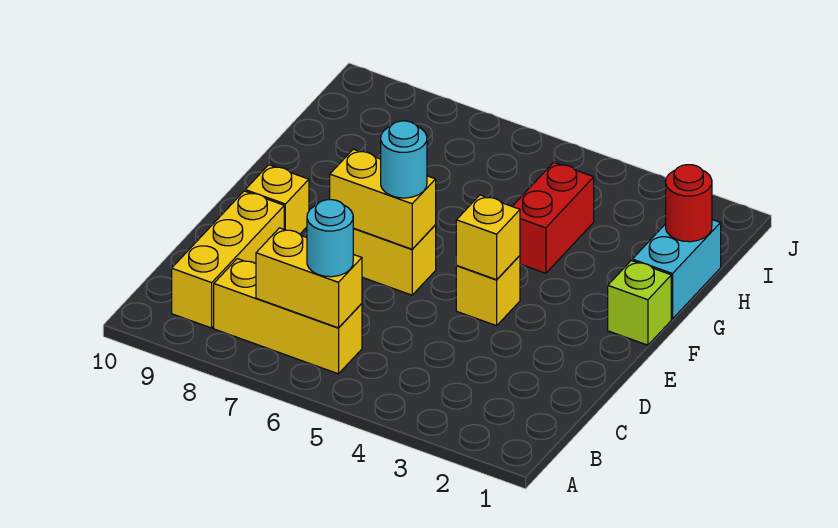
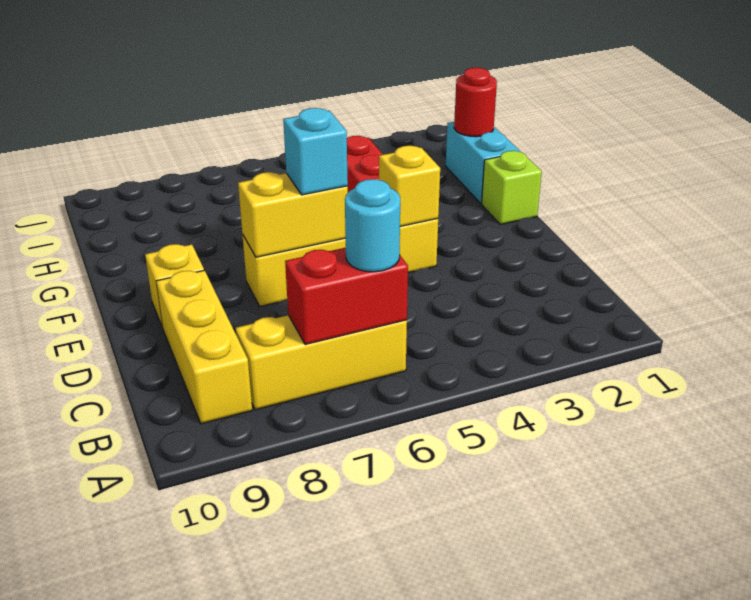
yellow 1x2 brick [256,228,362,328] -> red 1x2 brick [285,248,408,345]
cyan 1x1 round brick [381,121,427,198] -> cyan 1x1 brick [283,108,348,195]

